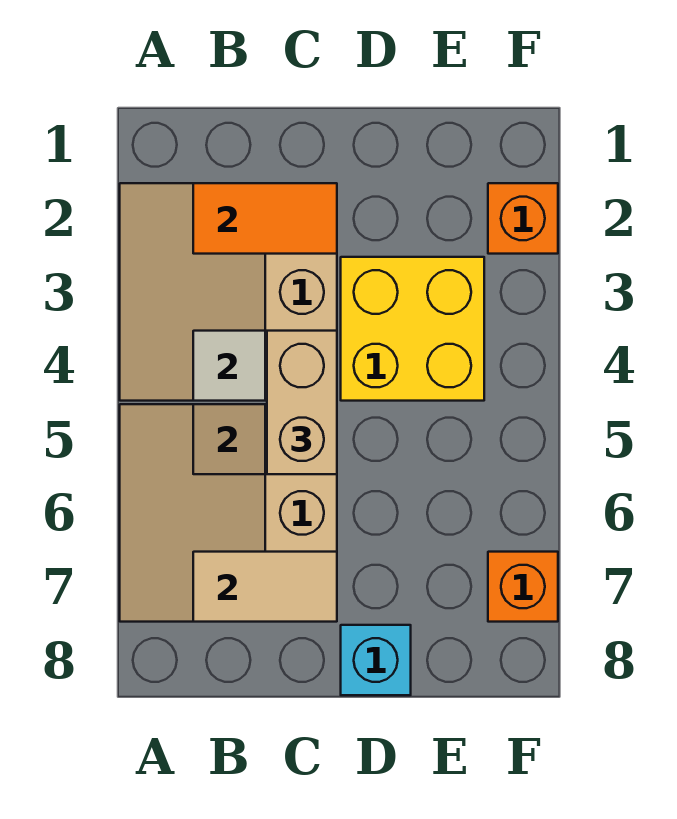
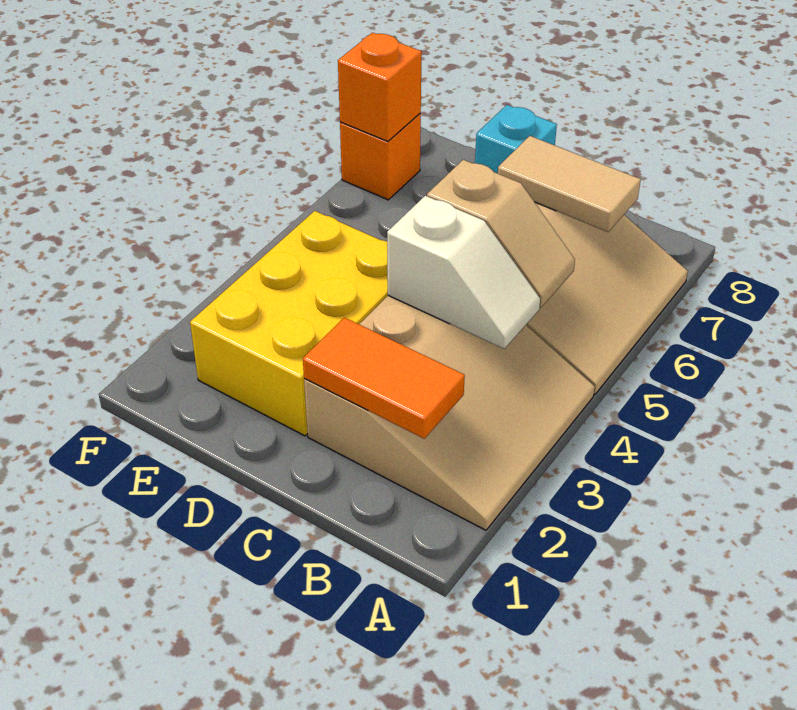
tan 1x2 brick [267,331,337,474] -> none
yellow 2x2 brick [341,257,484,401] -> yellow 2x3 brick [190,211,388,436]
orange 1x1 brick [488,183,558,254] -> orange 1x1 brick moved to [338,33,422,141]

